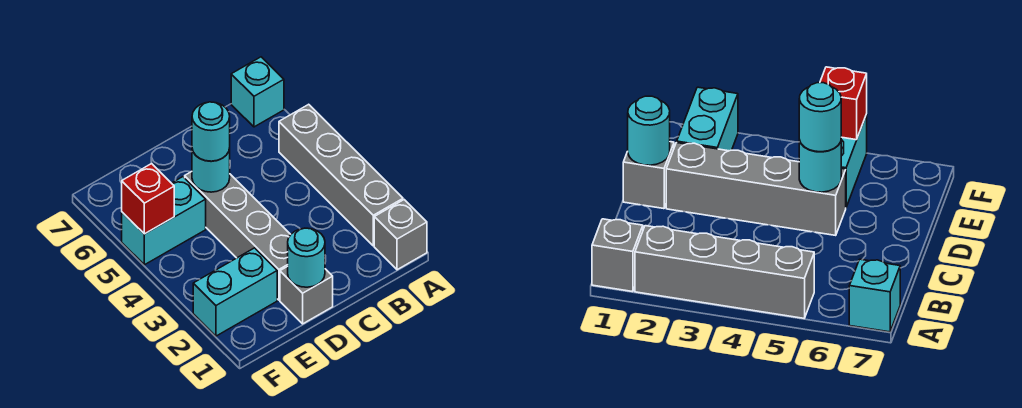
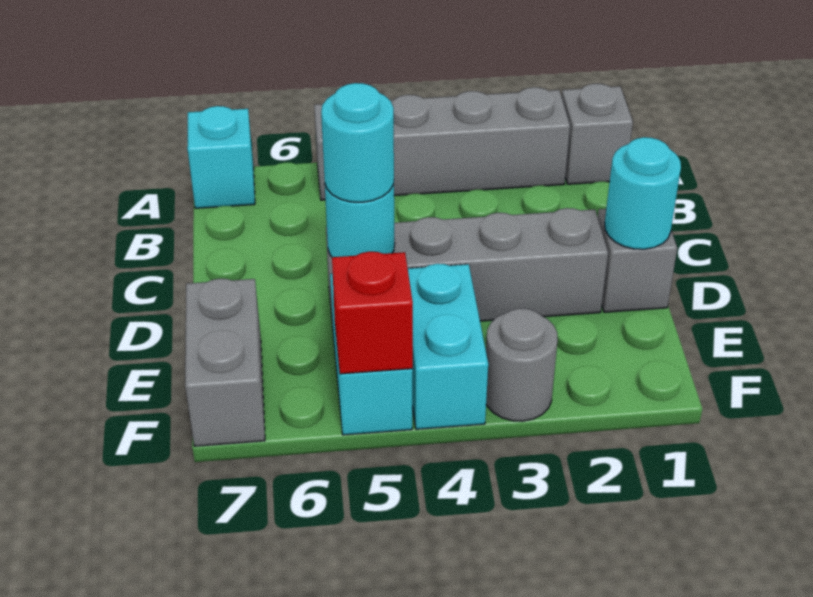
cyan 1x2 brick [193,248,277,336] -> cyan 1x2 brick moved to [408,264,488,429]
none -> grey 1x2 brick [185,279,265,446]
none -> grey 1x1 round brick [486,308,558,421]

